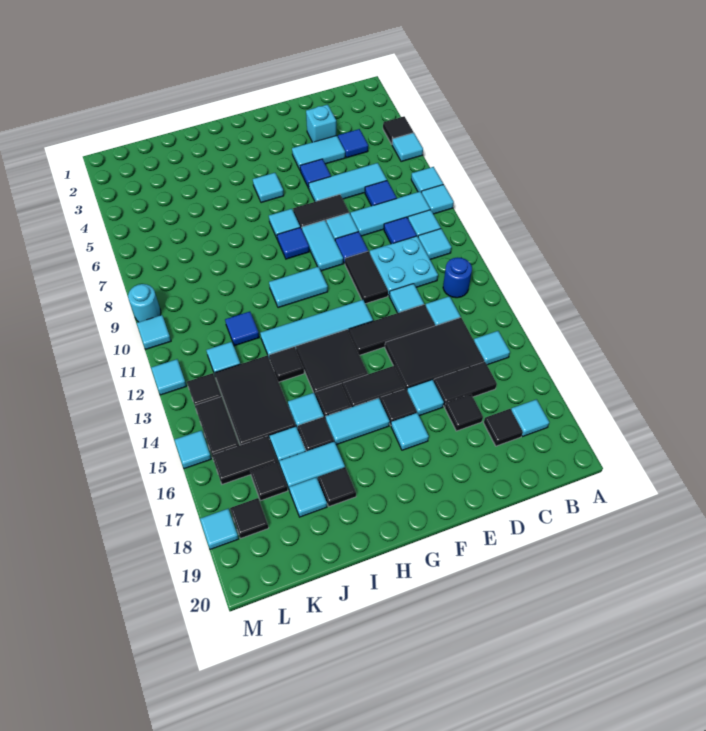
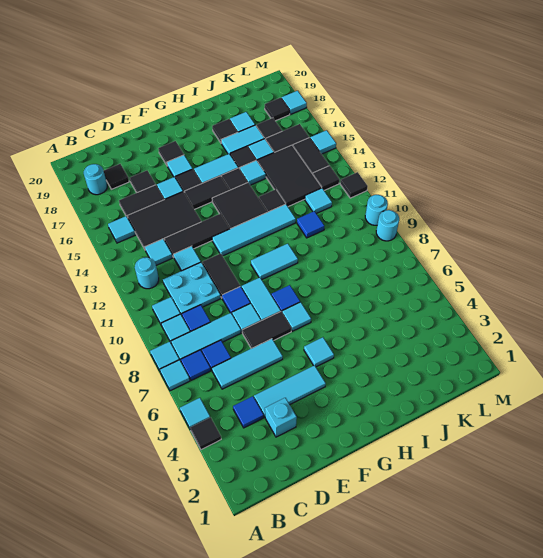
blue 1x1 round brick [443,258,472,298] -> cyan 1x1 round brick [135,257,159,289]
cyan 1x1 tile [511,399,549,436] -> cyan 1x1 round brick [84,164,107,195]
cyan 1x2 tile [292,136,345,170] -> cyan 1x3 tile [254,365,326,417]
blue 1x1 tile [300,159,331,188] -> blue 1x1 tile moved to [181,350,211,380]
none -> black 1x1 tile [158,141,184,165]
cyan 1x1 tile [137,315,171,349] -> cyan 1x1 round brick [365,195,388,225]
cyan 1x1 tile [151,359,186,395] -> black 1x1 tile [340,172,368,198]

